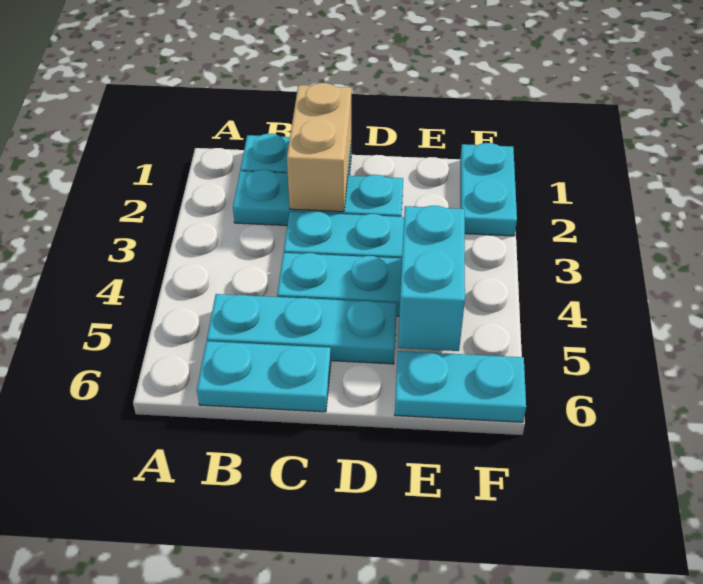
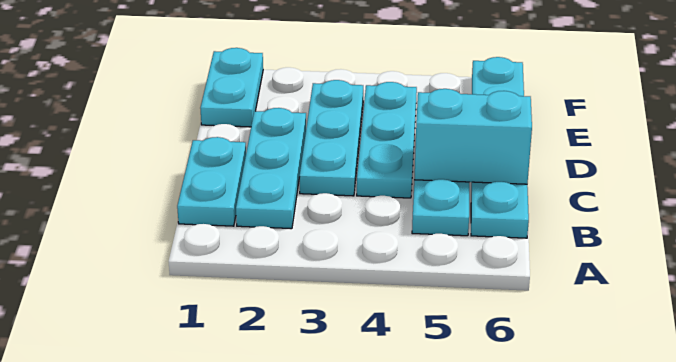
tan 1x2 brick [287,83,351,212] -> none
cyan 1x2 brick [398,206,465,351] -> cyan 1x2 brick moved to [414,89,532,184]
cyan 1x2 plate [460,143,517,236] -> cyan 1x2 plate turned to [200,48,263,127]

